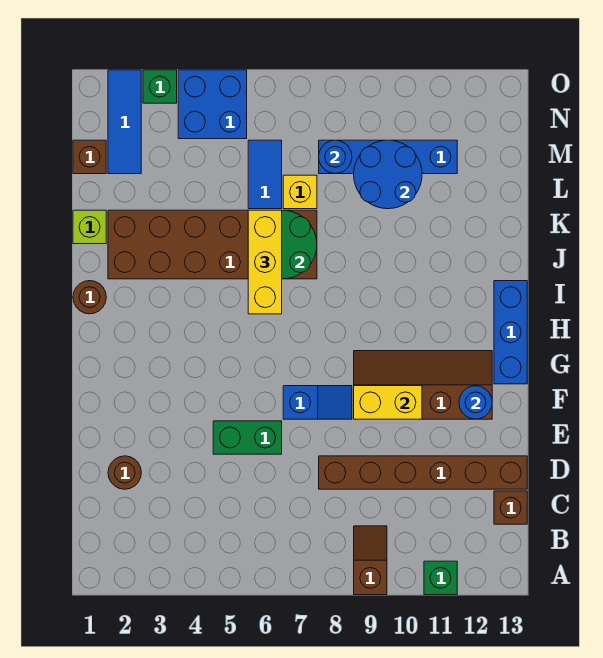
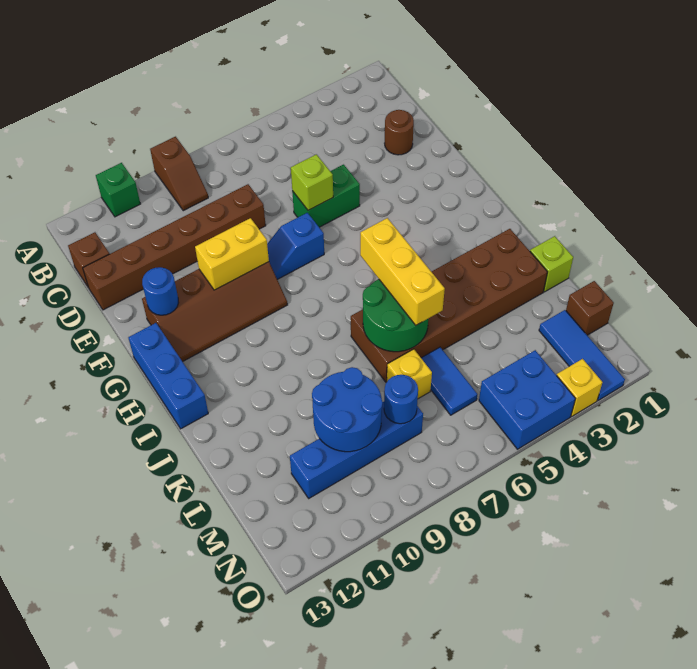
none -> lime 1x1 brick [291,154,333,210]
brown 1x1 round brick [73,281,106,314] -> none
green 1x1 brick [143,70,177,103] -> yellow 1x1 brick [557,359,602,416]

